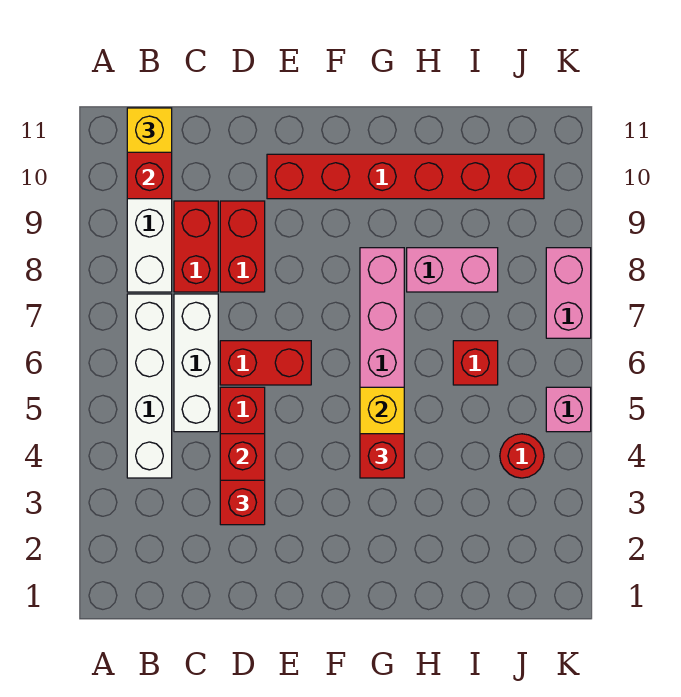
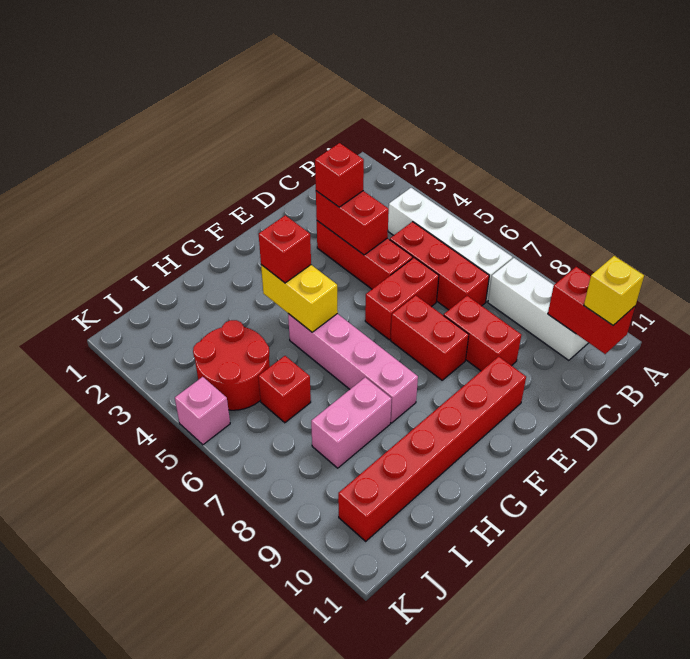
white 1x3 brick [174,294,218,432] -> red 1x3 brick [390,222,489,310]
red 1x2 brick [174,201,218,292] -> red 1x2 brick moved to [391,295,469,380]
red 1x1 round brick [500,434,544,478] -> red 2x2 round brick [193,320,270,410]
pink 1x2 brick [546,248,591,338] -> none

